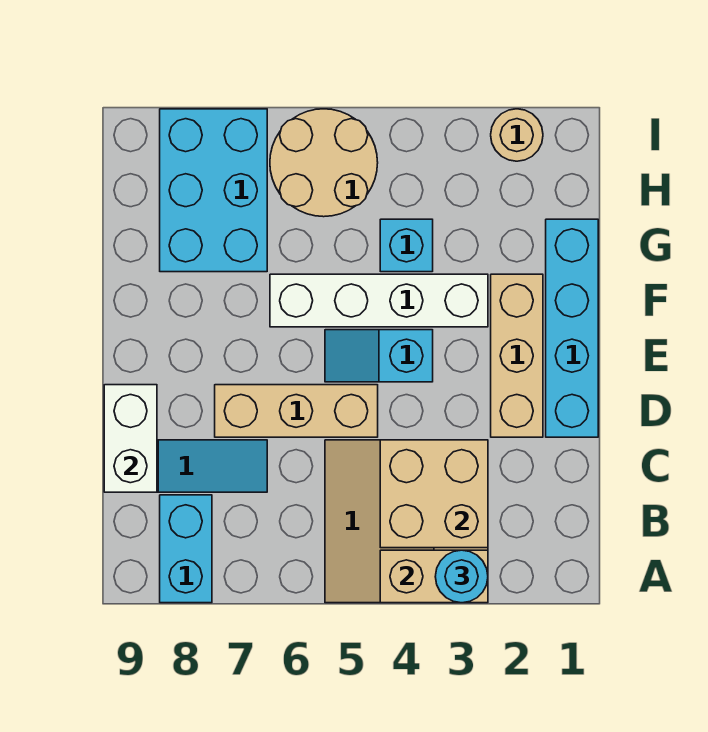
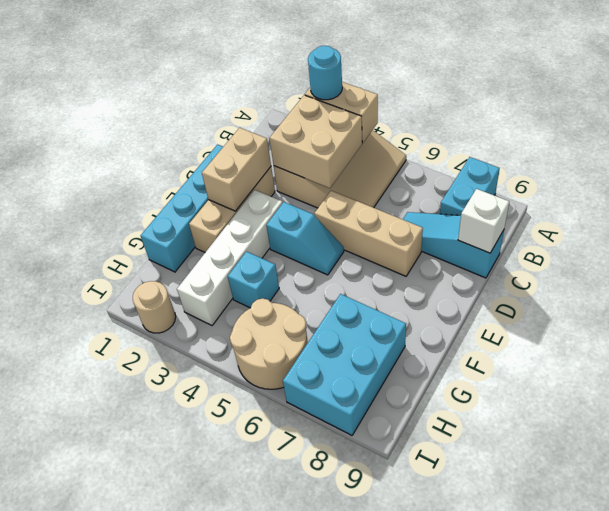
white 1x2 brick [104,385,157,492] -> white 1x1 brick [458,189,509,253]
none -> tan 1x2 brick [202,128,271,211]
white 1x4 brick [270,274,488,327] -> white 1x4 brick turned to [177,190,282,325]

